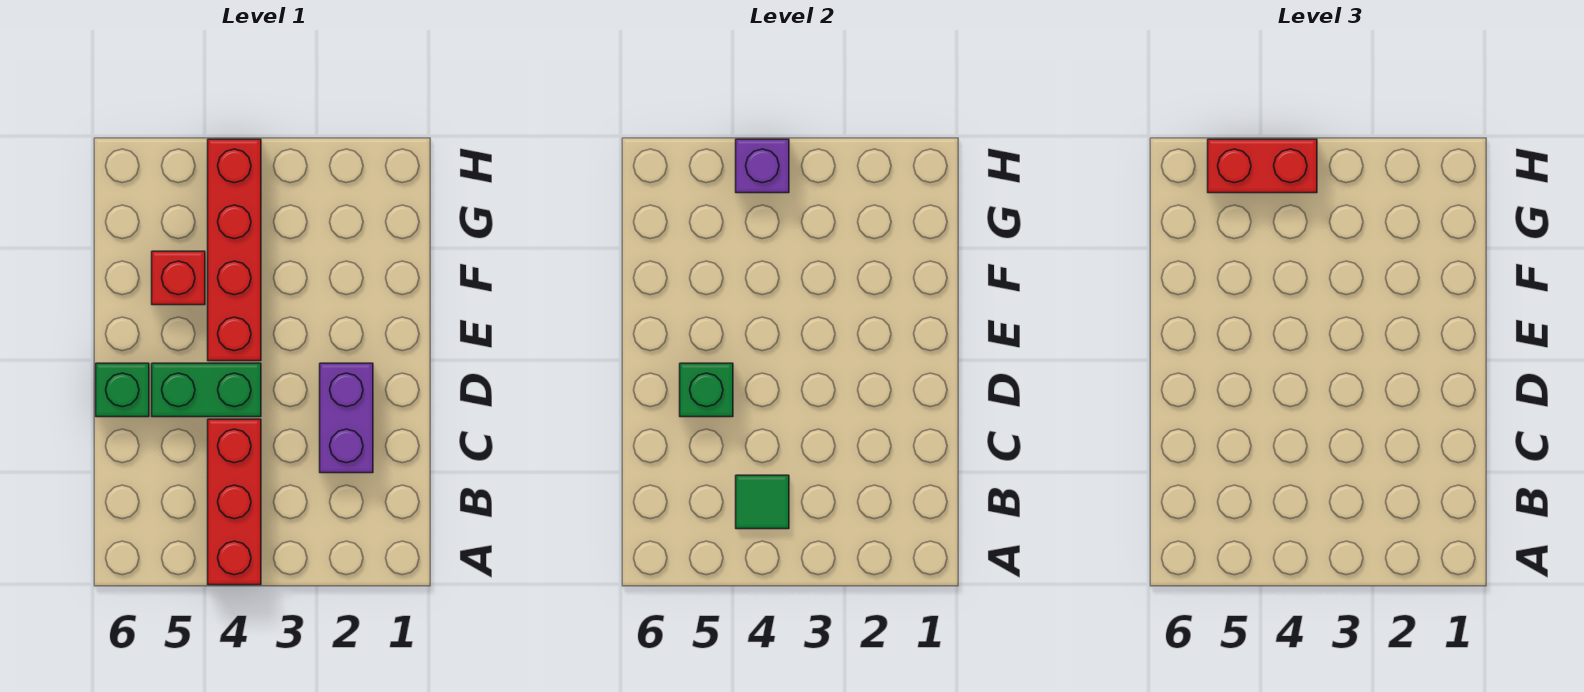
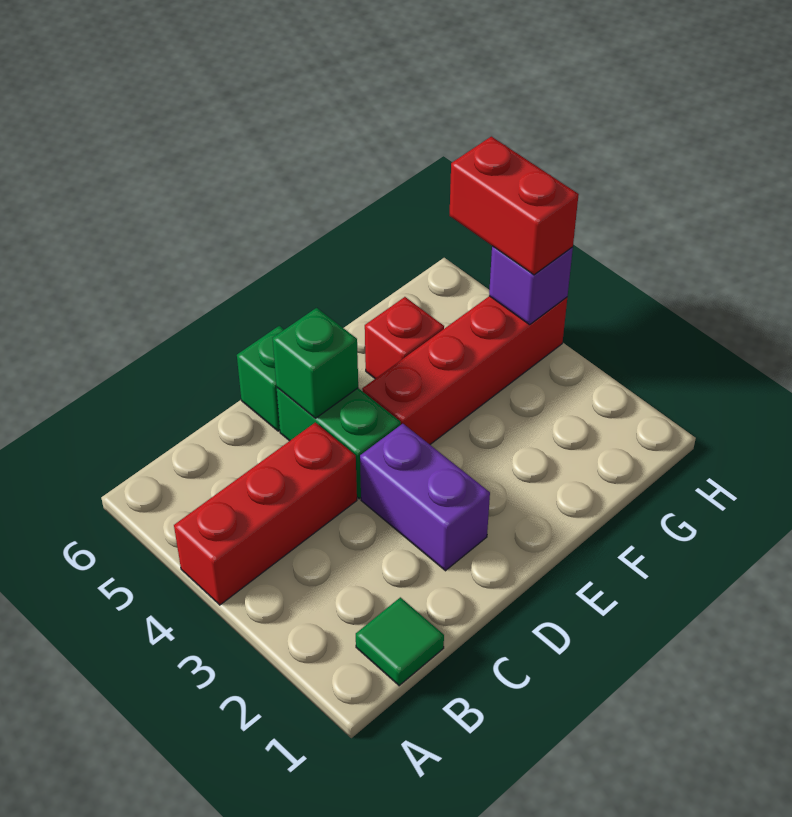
green 1x1 tile [736,475,789,529] -> green 1x1 tile moved to [356,597,444,686]
purple 1x2 brick [320,363,373,473] -> purple 1x2 brick turned to [360,424,490,571]

